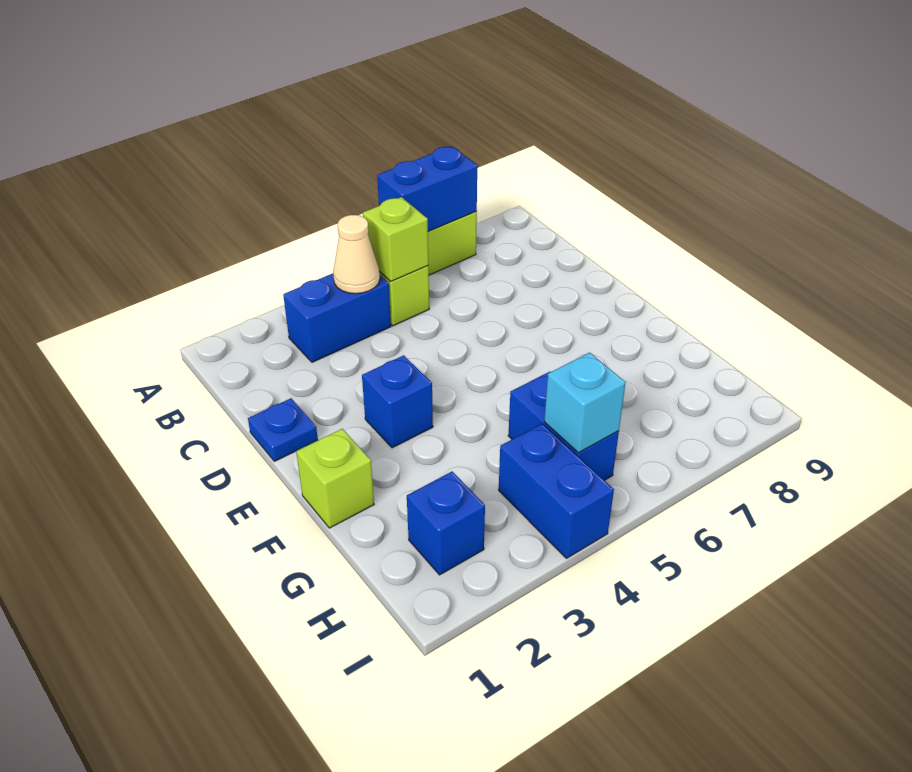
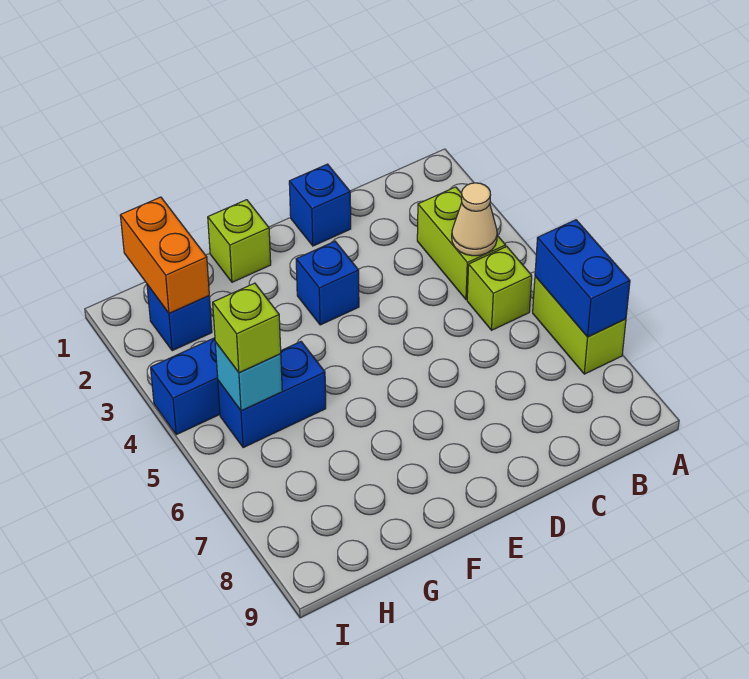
blue 1x2 brick [283,273,391,362] -> lime 1x2 brick [417,187,506,300]
lime 1x1 brick [363,197,428,282] -> lime 1x1 brick moved to [213,283,281,373]
blue 1x1 plate [248,398,318,461] -> blue 1x1 brick [289,164,351,246]
none -> orange 1x2 brick [120,197,209,313]

